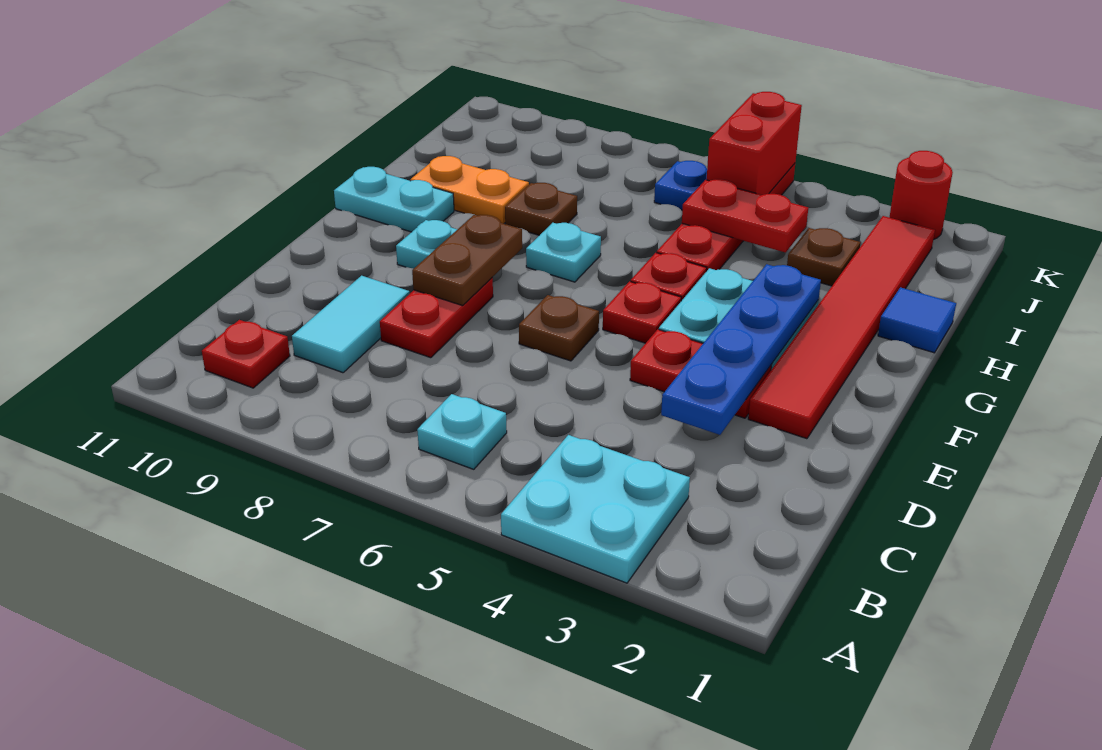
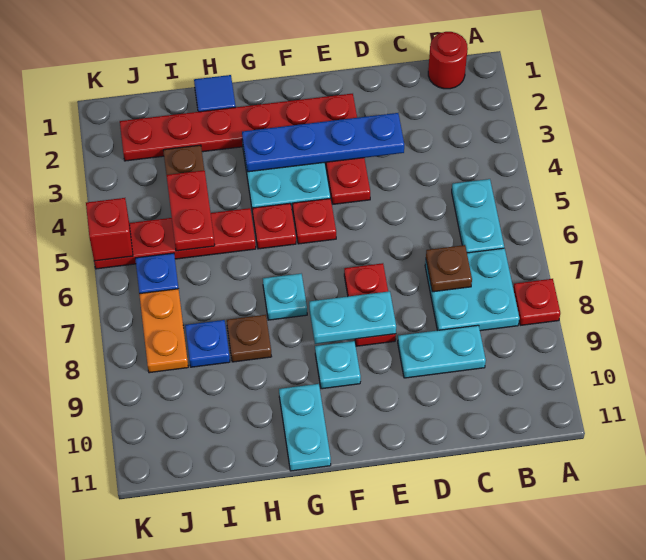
cyan 2x2 plate [501,435,690,583] -> cyan 2x2 plate moved to [425,248,519,331]
cyan 1x1 plate [417,394,507,469] -> cyan 1x2 plate [452,179,504,253]
red 1x1 plate [202,320,290,388] -> red 1x1 plate moved to [513,279,560,325]
cyan 1x2 tile [292,276,410,373] -> cyan 1x2 plate [398,325,486,378]
red 1x2 plate [380,278,493,358] -> red 1x2 plate turned to [344,263,396,346]
red 1x6 tile [748,216,935,439] -> red 1x6 plate [120,94,357,161]
brown 1x1 plate [519,295,599,361] -> brown 1x1 plate moved to [426,245,472,292]
brown 1x2 plate [412,215,522,306] -> cyan 1x2 plate [309,291,396,344]
orange 1x2 plate [410,156,529,224] -> orange 1x2 plate moved to [139,289,188,373]
none -> blue 1x1 plate [185,320,230,367]
red 1x2 brick [707,92,802,195] -> red 1x1 brick [86,198,133,261]
red 1x1 round brick [889,151,953,240] -> red 1x1 round brick moved to [428,32,468,89]

